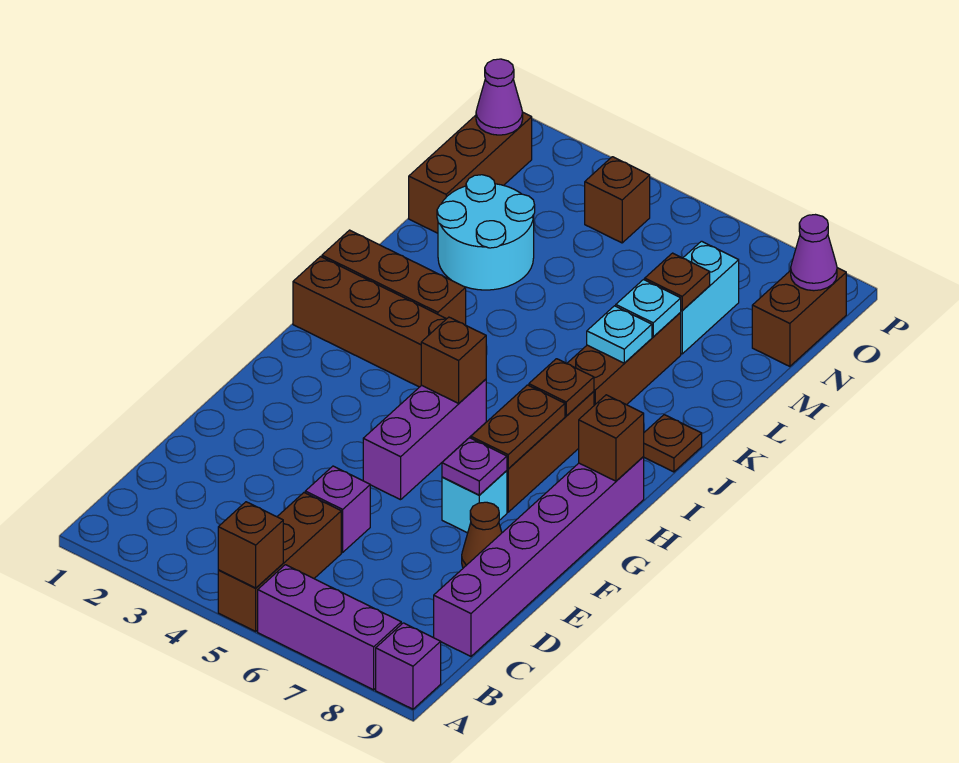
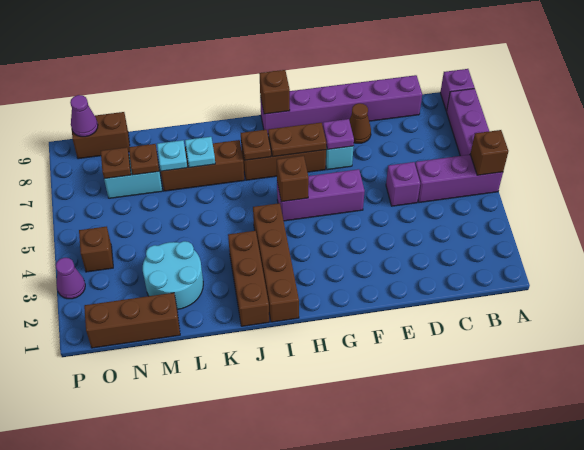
brown 1x3 brick [218,493,341,631] -> purple 1x3 brick [415,155,503,202]
brown 1x1 plate [643,415,702,472] -> brown 1x1 plate moved to [101,147,131,179]
purple 1x1 cone [476,59,523,135] -> purple 1x1 cone moved to [56,258,85,299]

